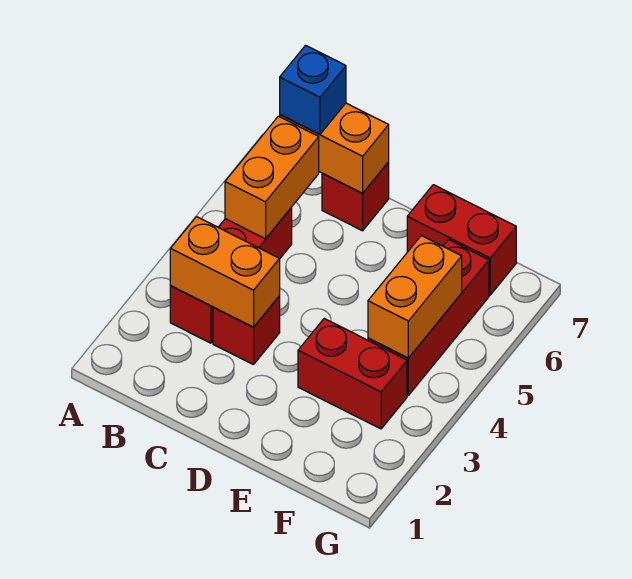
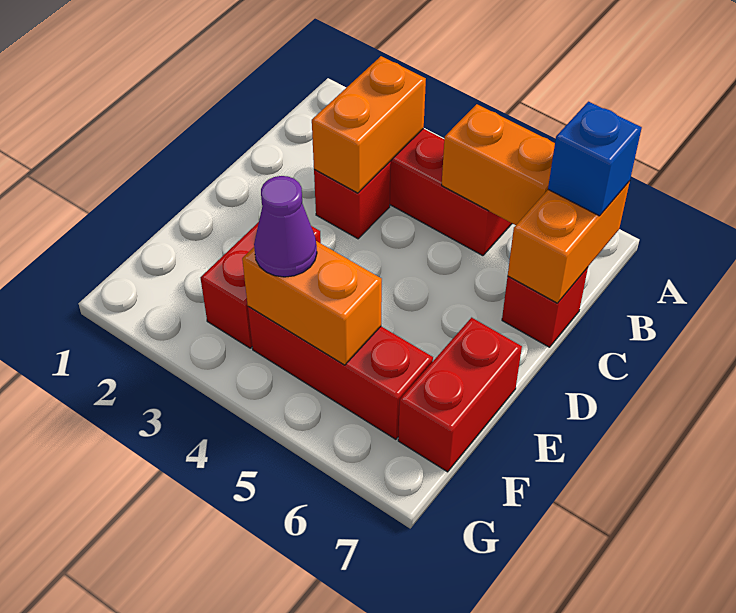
none -> purple 1x1 cone [254,176,317,277]

